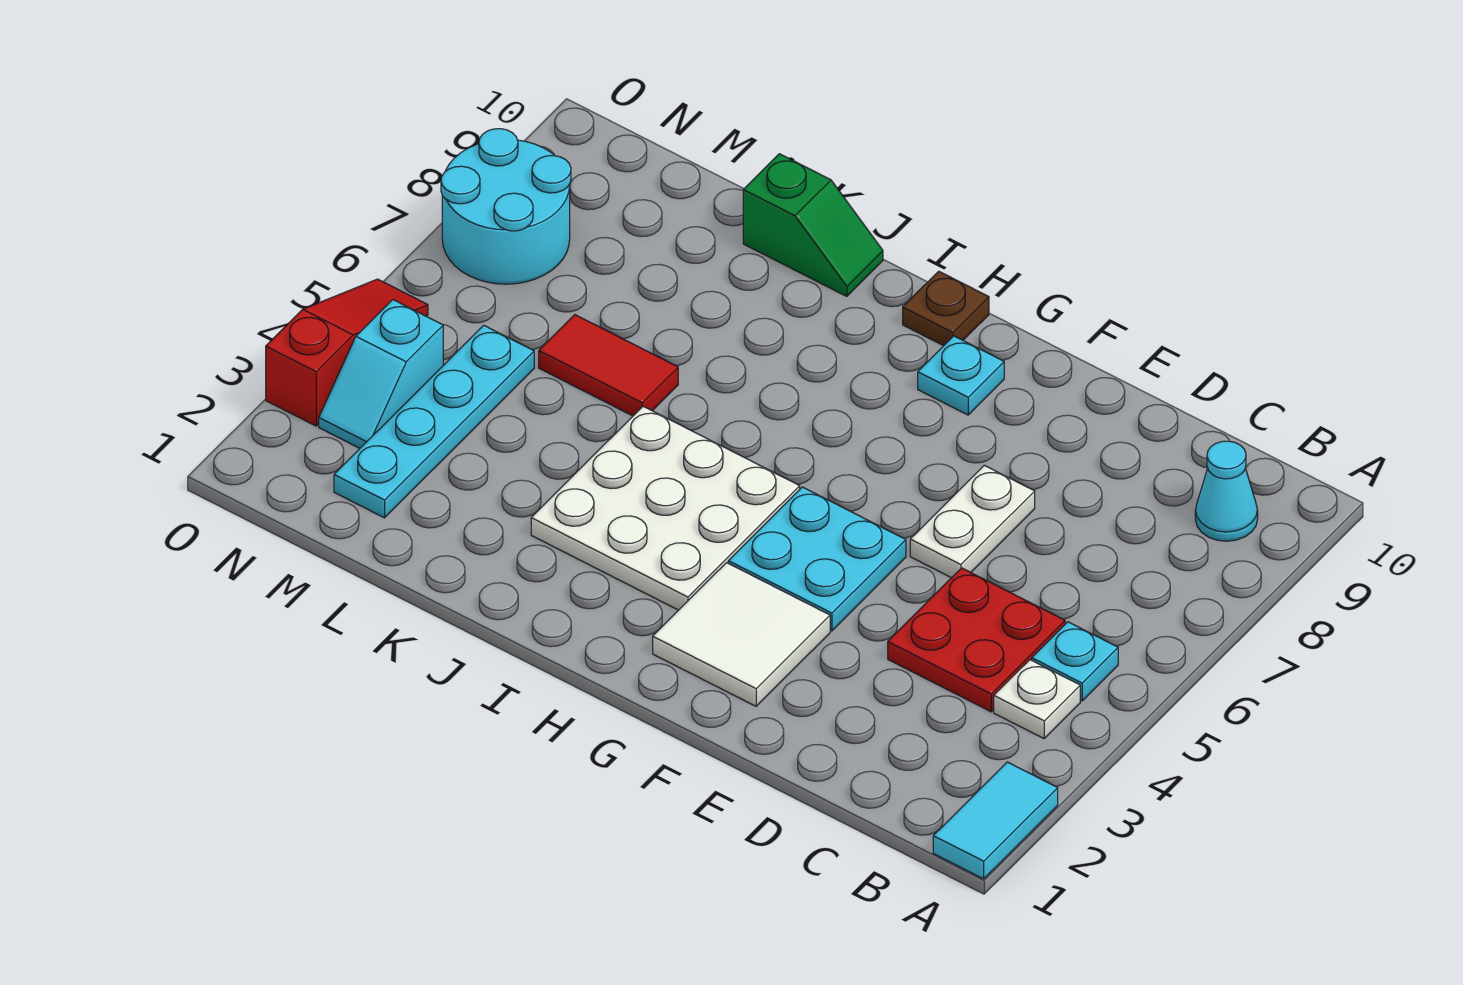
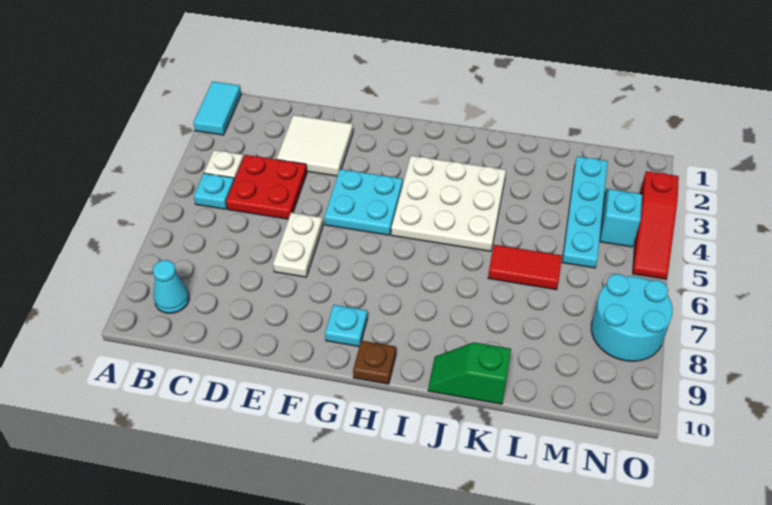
white 2x2 tile [653,563,830,706] -> white 2x2 tile moved to [277,115,353,176]

